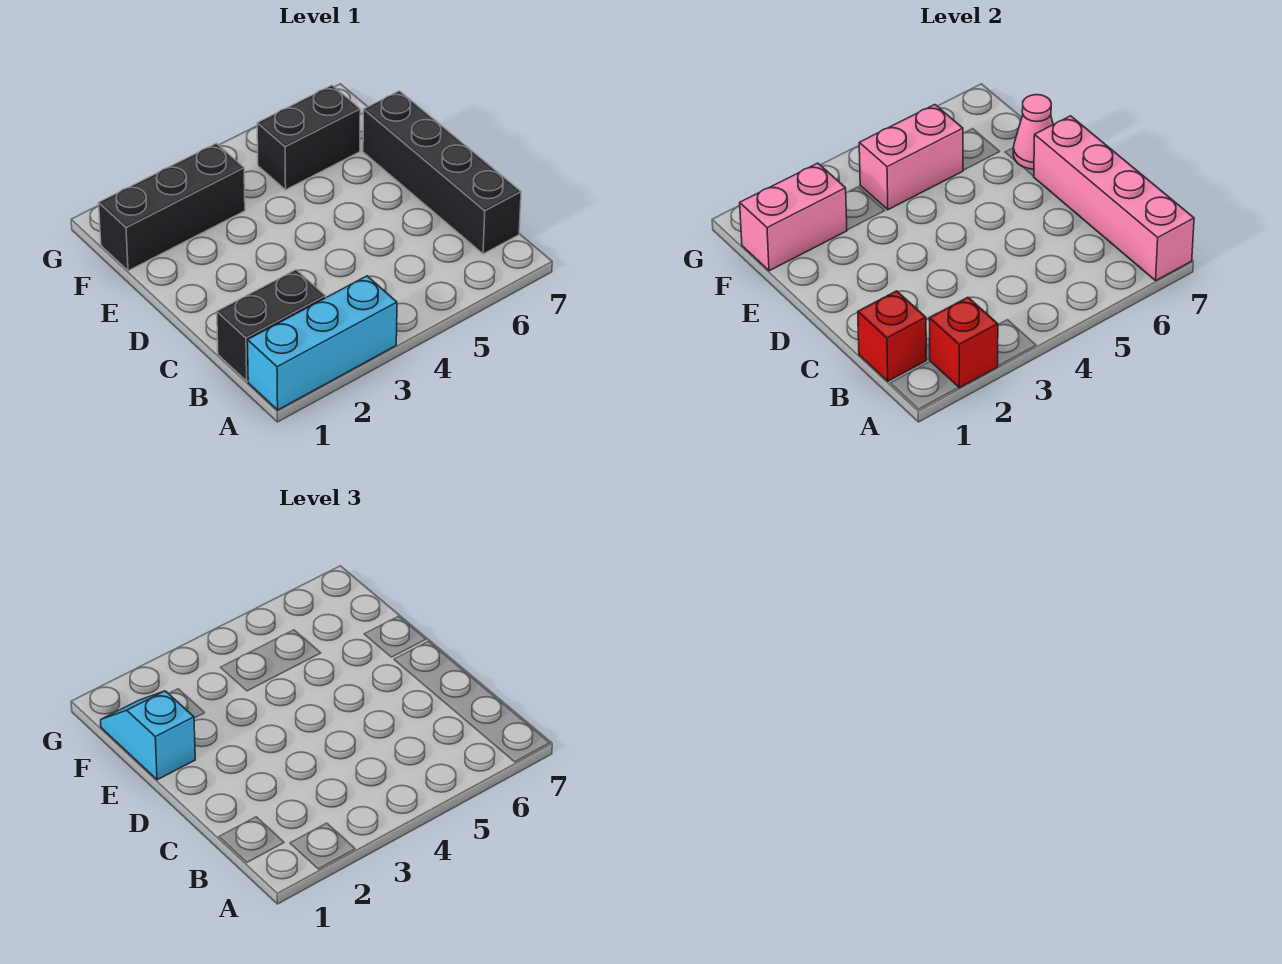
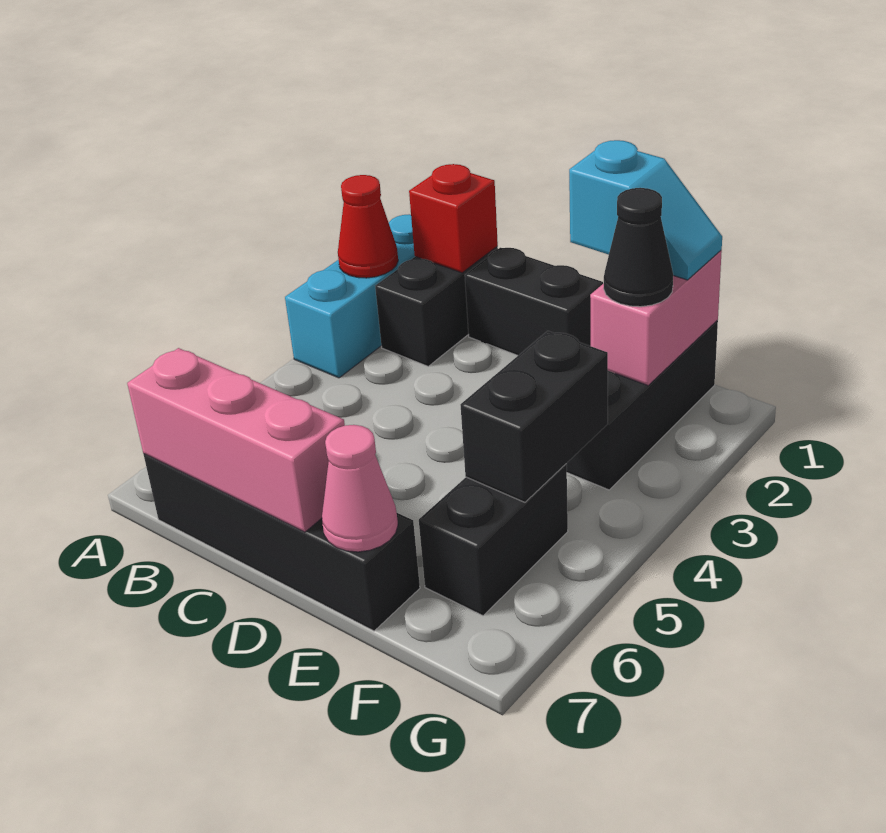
red 1x1 brick [929,297,998,388] -> red 1x1 cone [338,175,398,278]
pink 1x4 brick [1034,116,1194,281] -> pink 1x3 brick [127,348,345,532]
none -> black 1x2 brick [465,248,603,355]
none -> black 1x1 cone [604,188,673,307]
pink 1x2 brick [859,105,963,210] -> black 1x2 brick [460,331,608,502]

